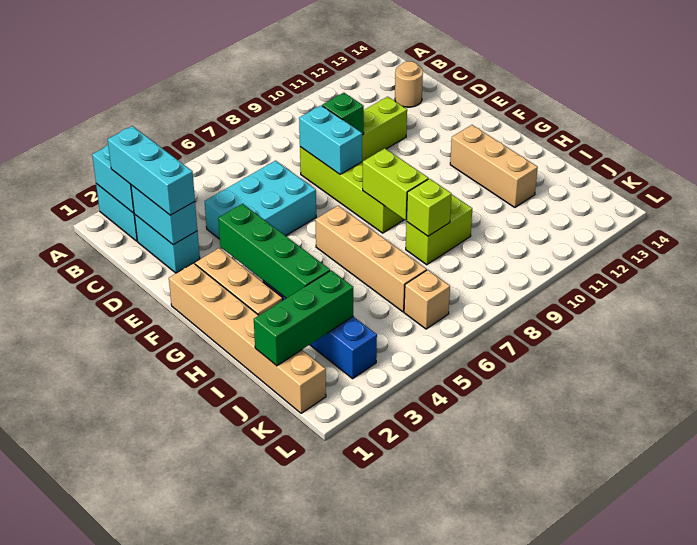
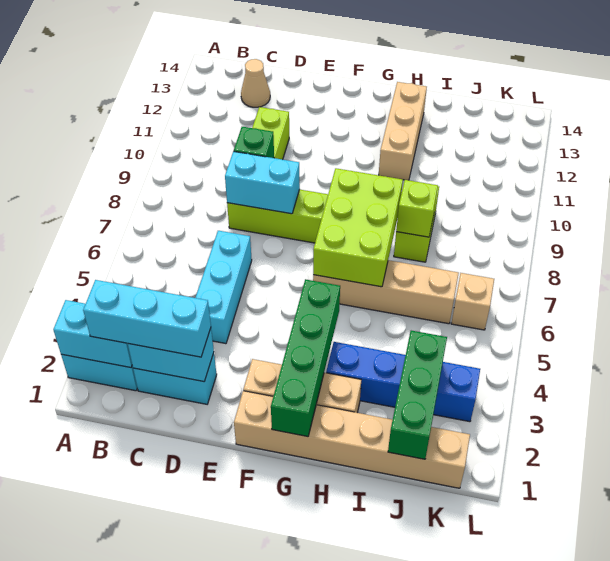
tan 1x1 round brick [395,61,423,107] -> tan 1x1 cone [241,59,270,107]
cyan 2x3 brick [205,161,316,239] -> cyan 1x3 brick [195,231,252,344]
green 1x4 brick [218,204,330,298] -> green 1x4 brick turned to [271,279,340,437]
lime 1x2 brick [363,149,428,220] -> lime 2x3 brick [313,168,403,287]
tan 1x3 brick [450,125,538,207] -> tan 1x3 brick turned to [379,82,427,180]

